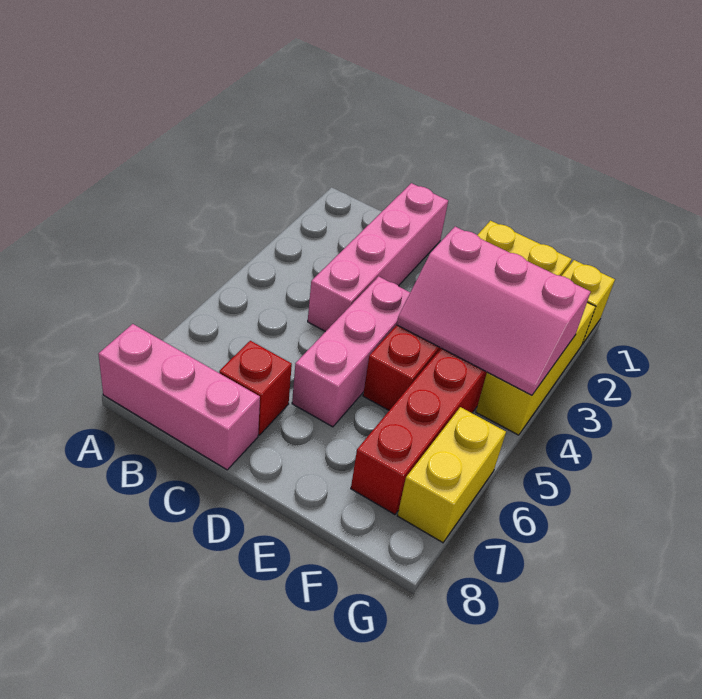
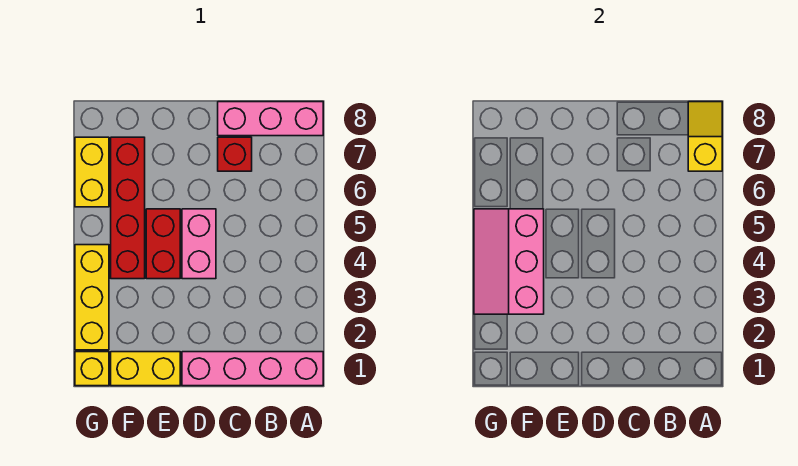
none -> yellow 1x2 slope [688,102,722,171]
pink 1x4 brick [308,183,448,332] -> pink 1x4 brick turned to [182,352,323,386]
pink 1x3 brick [292,276,410,427] -> pink 1x2 brick [182,209,216,279]
pink 2x3 slope [397,227,590,395] -> pink 2x3 slope turned to [474,209,544,314]

